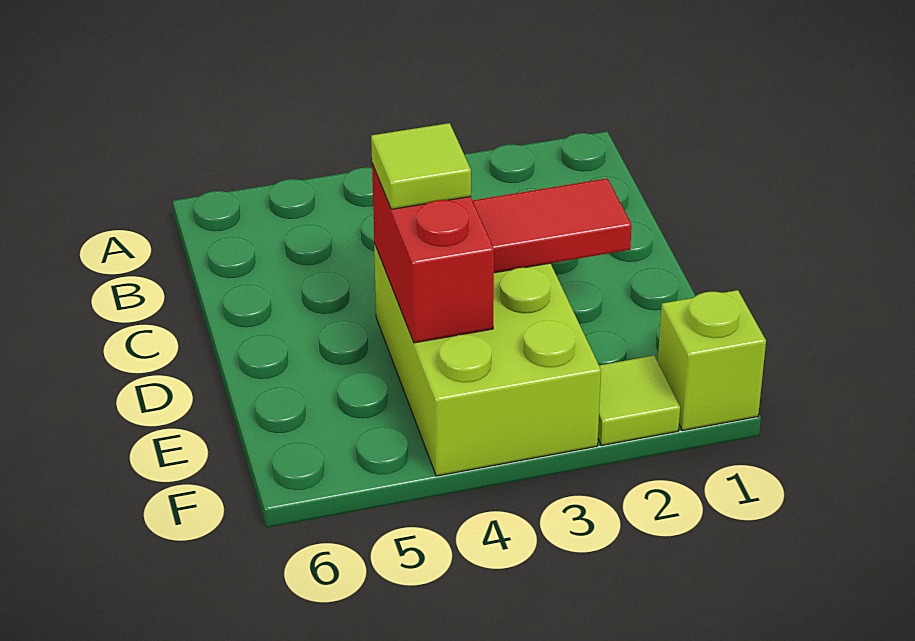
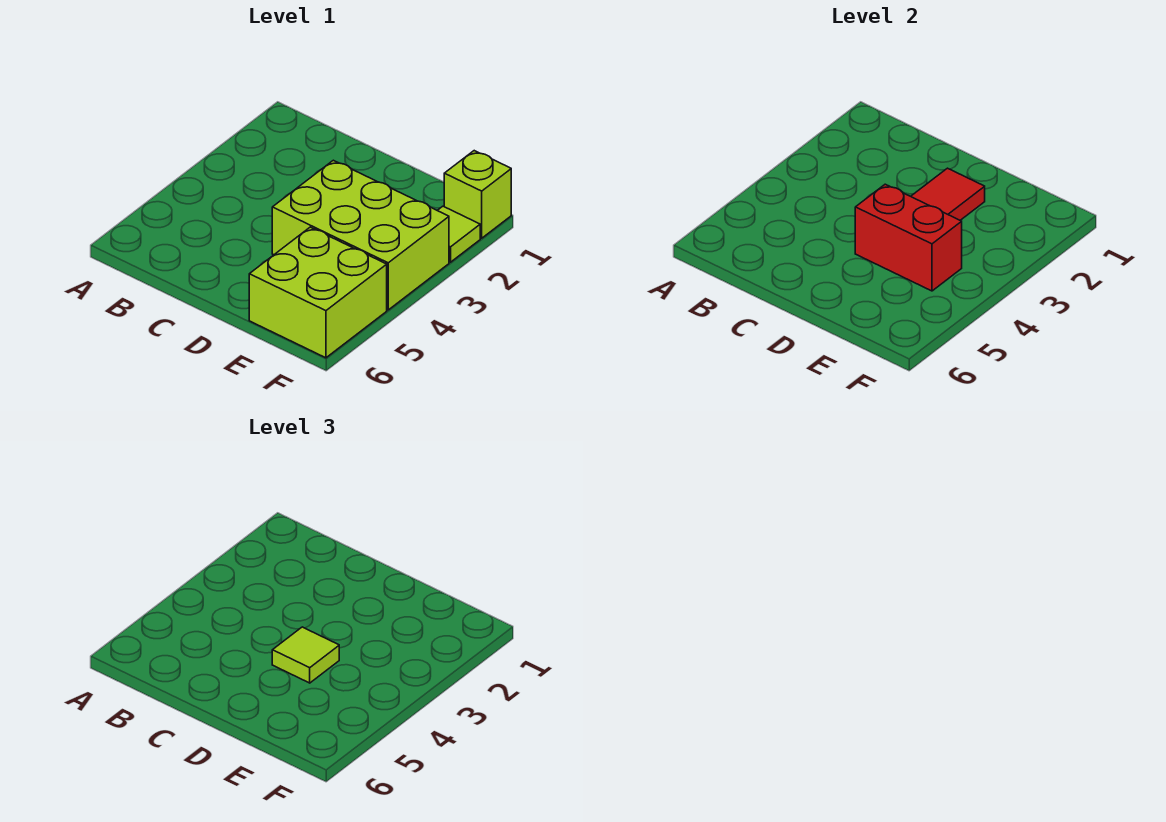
none -> lime 2x2 brick [249,227,387,358]

